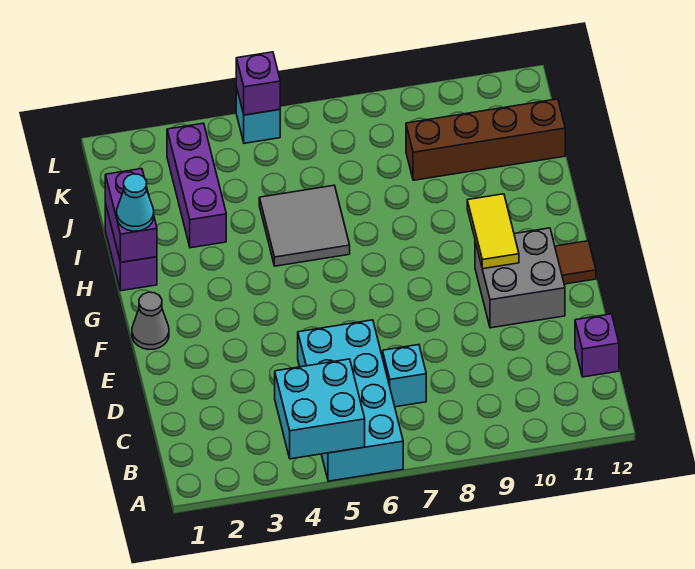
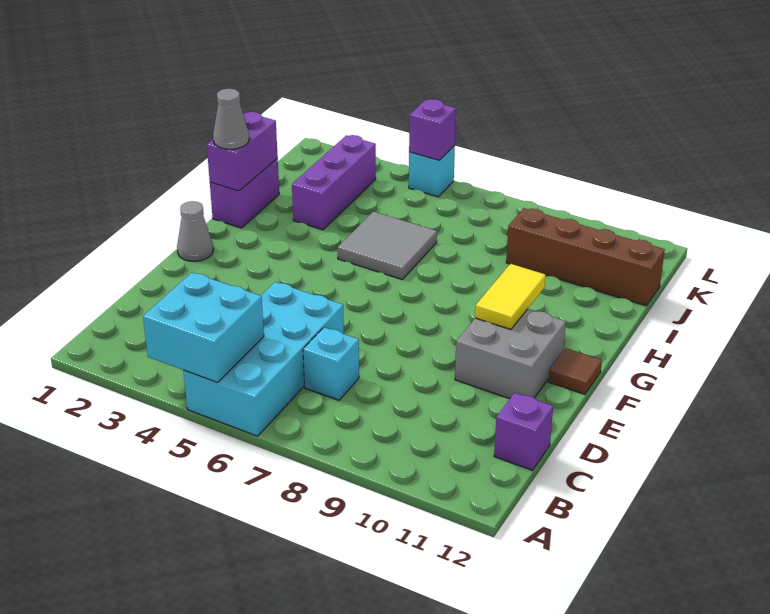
cyan 1x1 cone [117,174,154,231] -> grey 1x1 cone [213,89,249,149]

